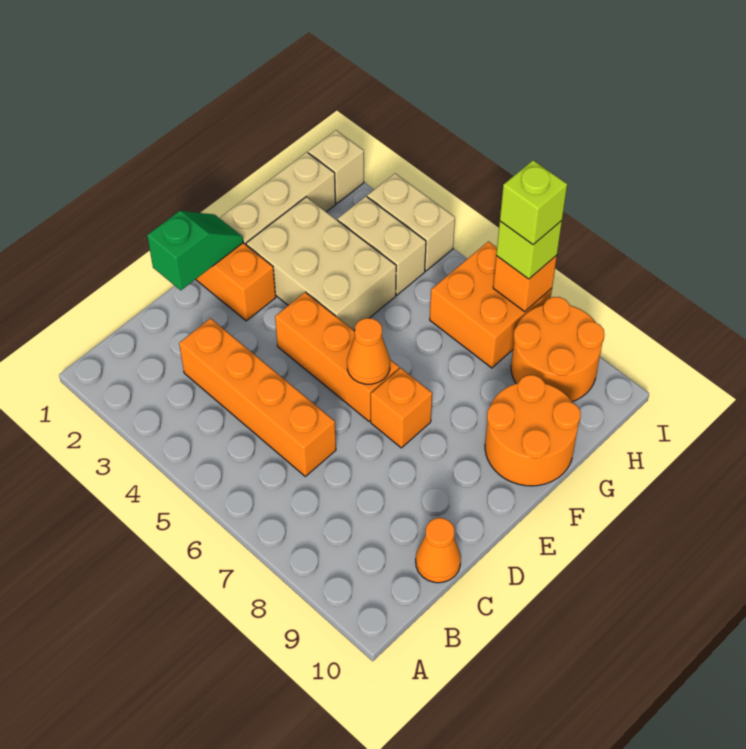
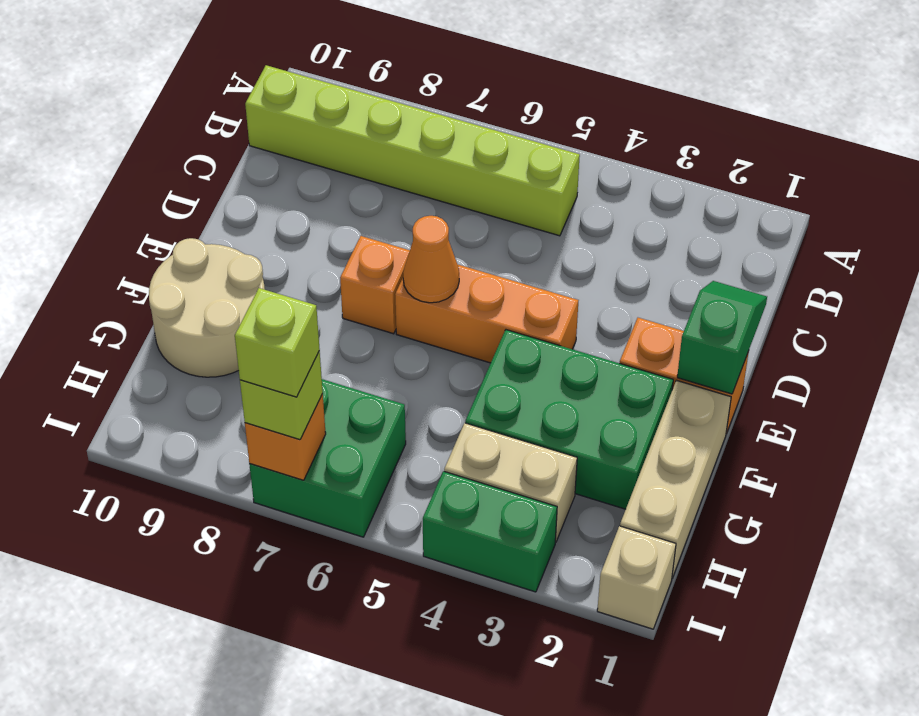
none -> lime 1x6 brick [245,65,580,236]
orange 1x4 brick [179,318,336,476] -> none
orange 1x1 cone [416,518,461,583] -> none
green 1x2 slope [147,211,243,290] -> green 1x2 slope turned to [677,281,767,394]
tan 2x3 brick [246,197,396,331] -> green 2x3 brick [465,330,673,509]
orange 2x2 round brick [485,375,581,486] -> tan 2x2 round brick [149,238,265,377]
orange 2x2 brick [430,242,552,368] -> green 2x2 brick [249,379,406,537]
orange 2x2 round brick [511,297,604,402] -> none
tan 1x2 brick [367,173,455,271] -> green 1x2 brick [423,471,557,592]

